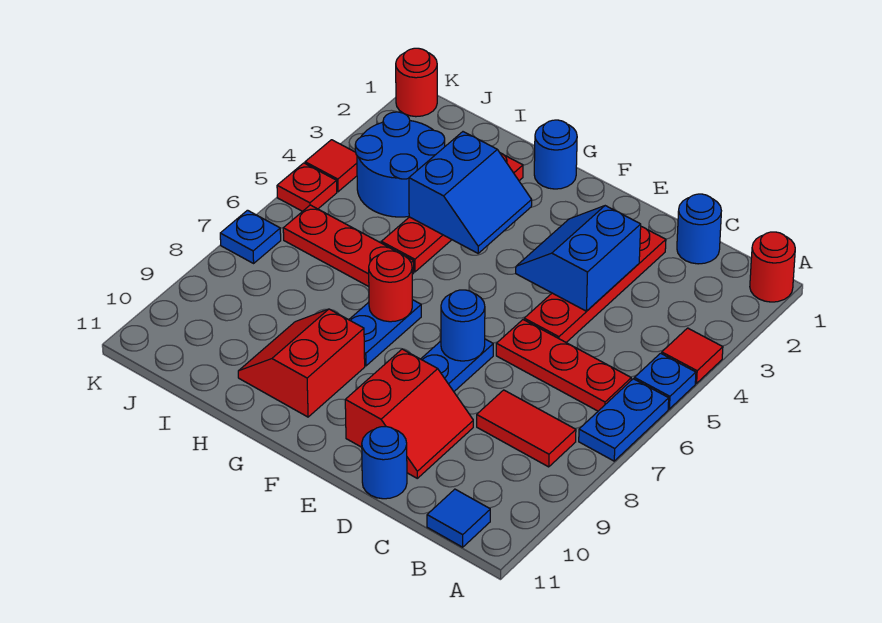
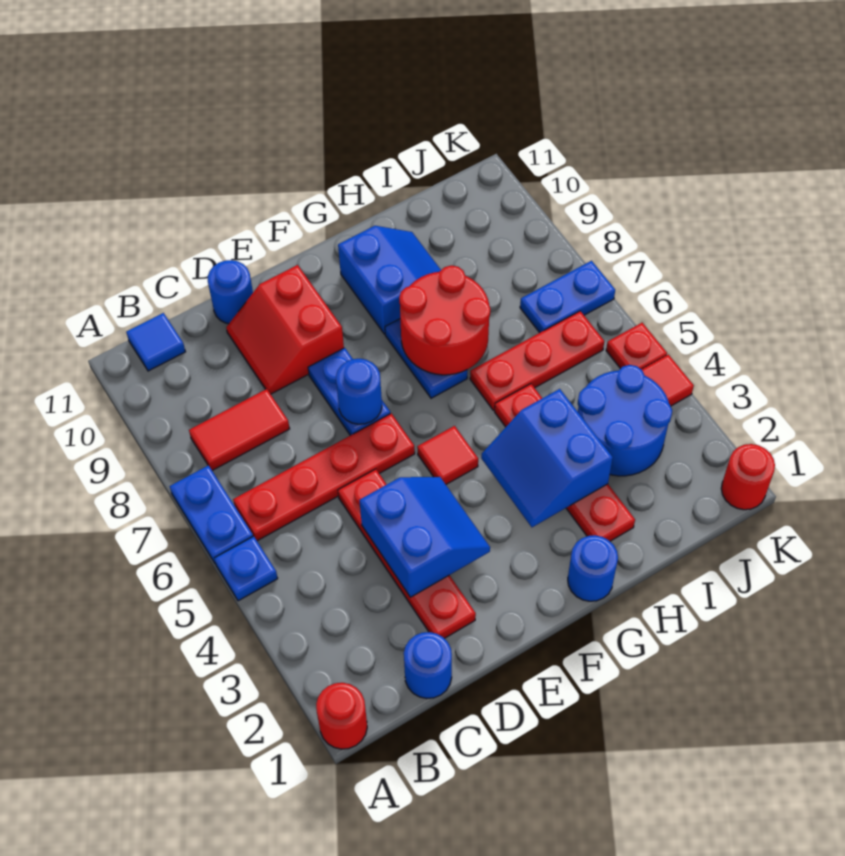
red 1x1 tile [662,328,723,383] -> red 1x1 tile moved to [417,426,478,484]
red 1x3 plate [496,320,631,411] -> red 1x4 plate [233,413,415,541]
red 1x1 round brick [369,251,412,322] -> red 2x2 round brick [399,265,490,375]
red 2x2 slope [238,309,365,417] -> blue 2x2 slope [338,226,441,334]
blue 1x1 plate [220,210,281,263] -> blue 1x2 plate [520,261,615,333]

